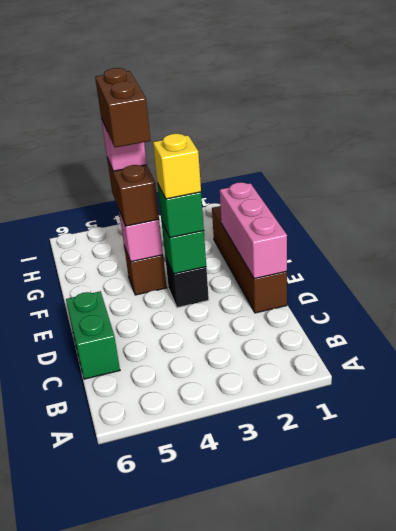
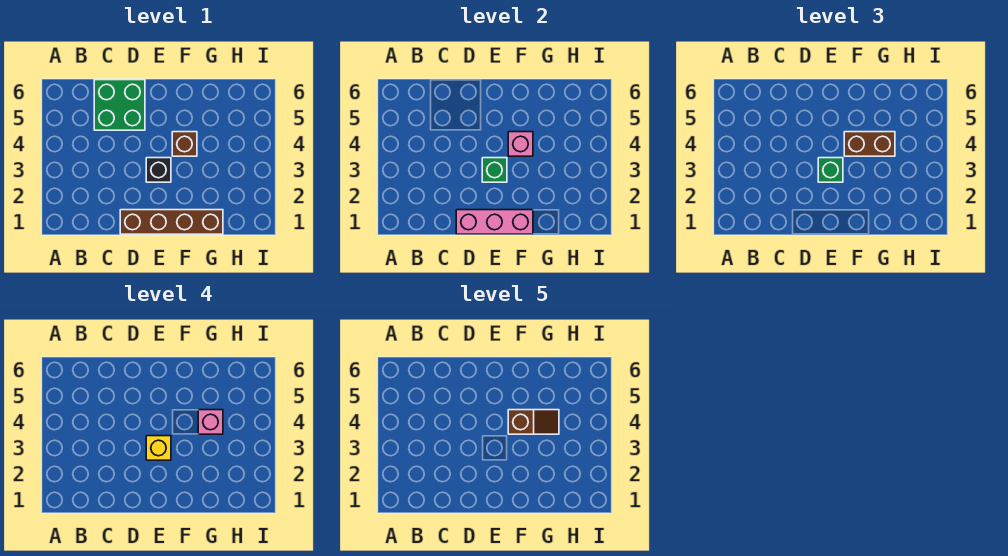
green 1x2 brick [66,291,120,379] -> green 2x2 brick [94,80,145,130]
brown 1x2 brick [95,68,151,148] -> brown 1x2 slope [508,410,559,434]

